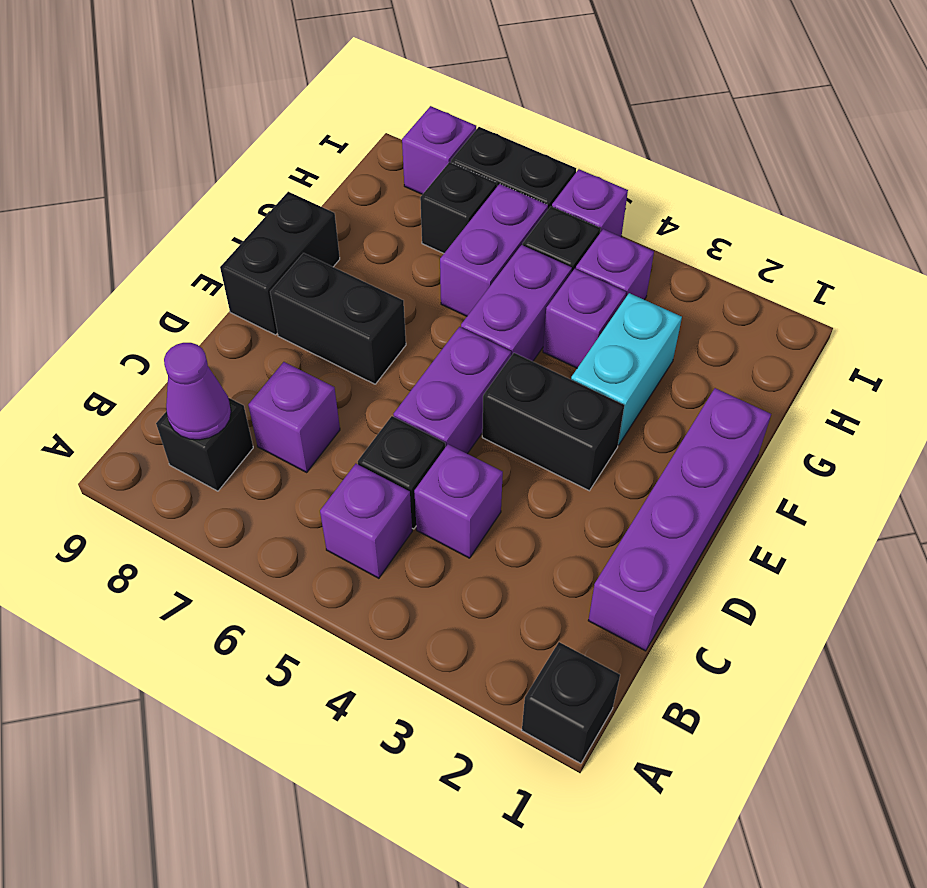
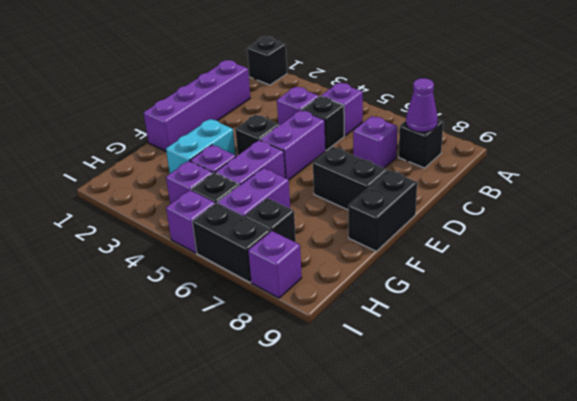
black 1x2 brick [482,353,624,491] -> black 1x1 brick [235,115,279,155]

